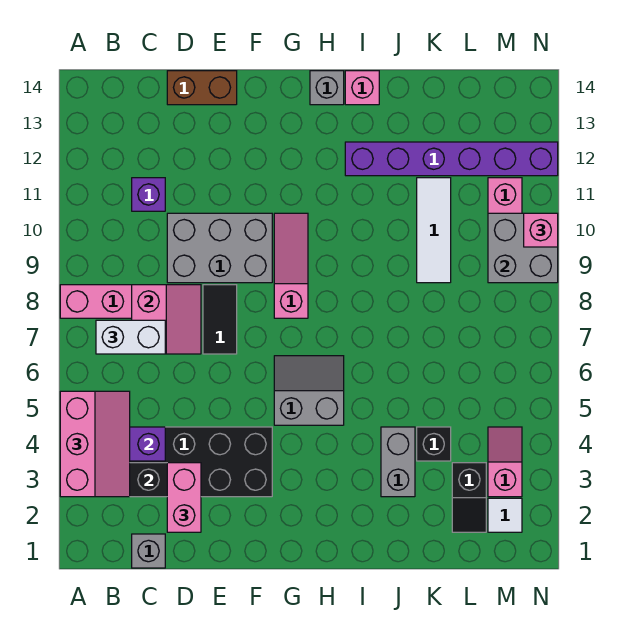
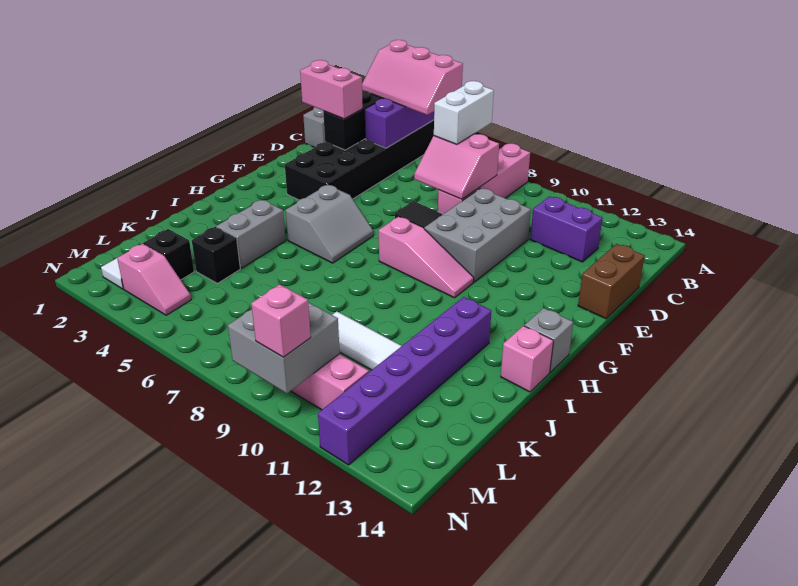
purple 1x1 brick [132,178,165,211] -> purple 1x2 brick [530,196,603,262]
grey 1x2 brick [381,427,415,497] -> grey 1x2 brick turned to [216,200,286,268]

